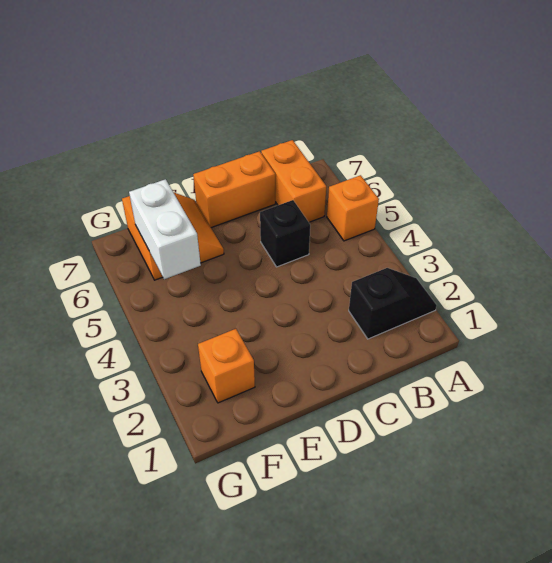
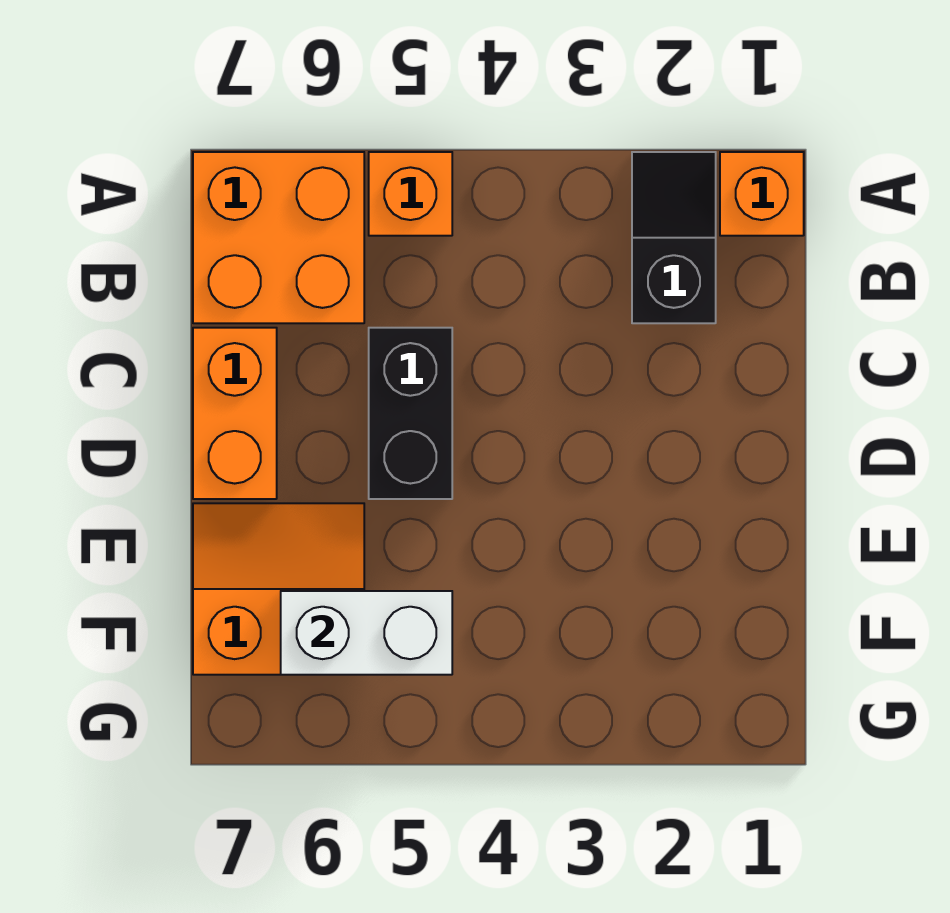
orange 1x2 brick [261,140,326,222] -> orange 2x2 brick [193,152,364,323]
black 1x1 brick [260,200,310,267] -> black 1x2 brick [369,328,452,499]
orange 1x1 brick [198,329,255,403] -> orange 1x1 brick moved to [720,152,804,236]

